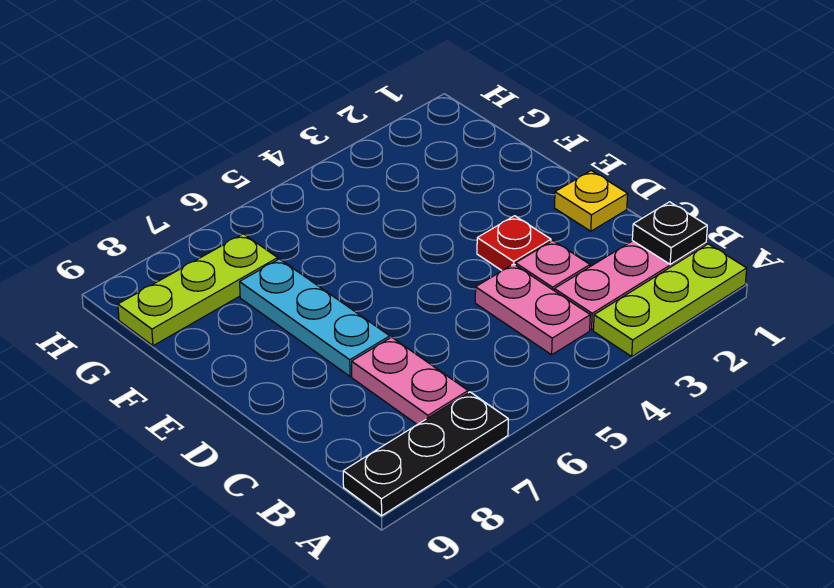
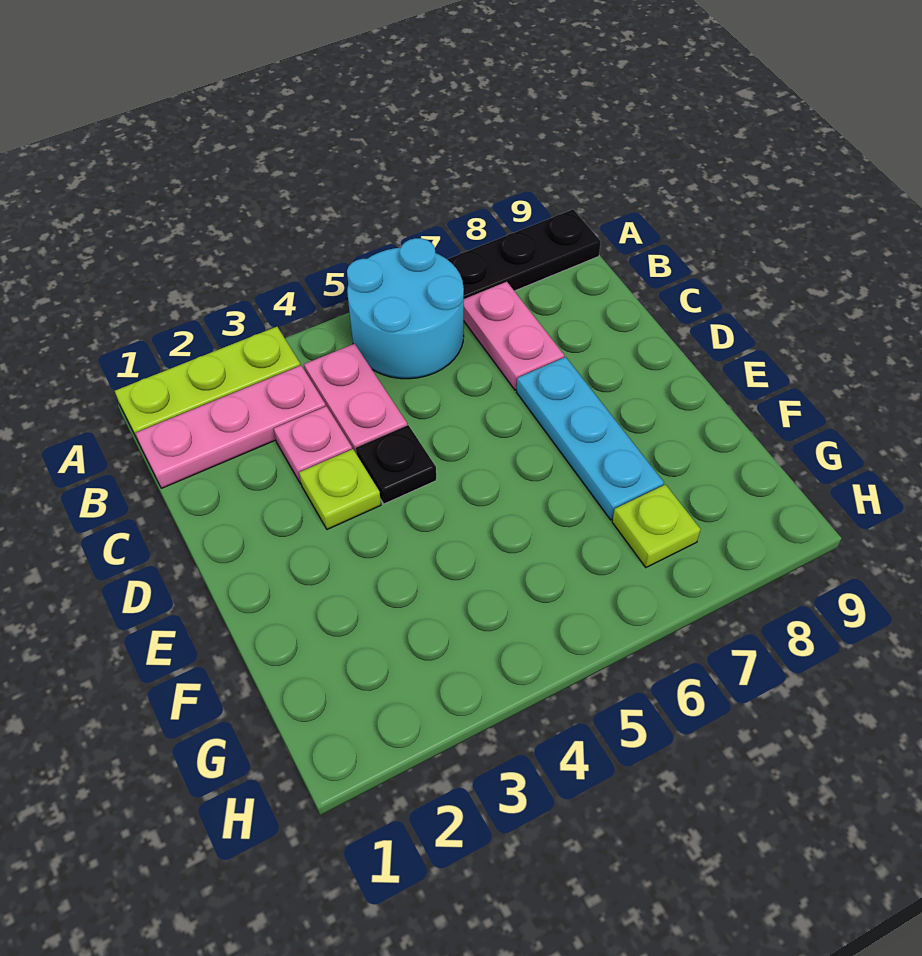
none -> cyan 2x2 round brick [347,238,464,379]
black 1x1 plate [632,202,707,264] -> black 1x1 plate moved to [356,425,436,504]
yellow 1x1 plate [555,171,628,231] -> none
red 1x1 plate [477,216,551,270] -> lime 1x1 plate [299,449,381,530]
lime 1x3 plate [118,234,278,346] -> lime 1x1 plate [612,485,701,567]

